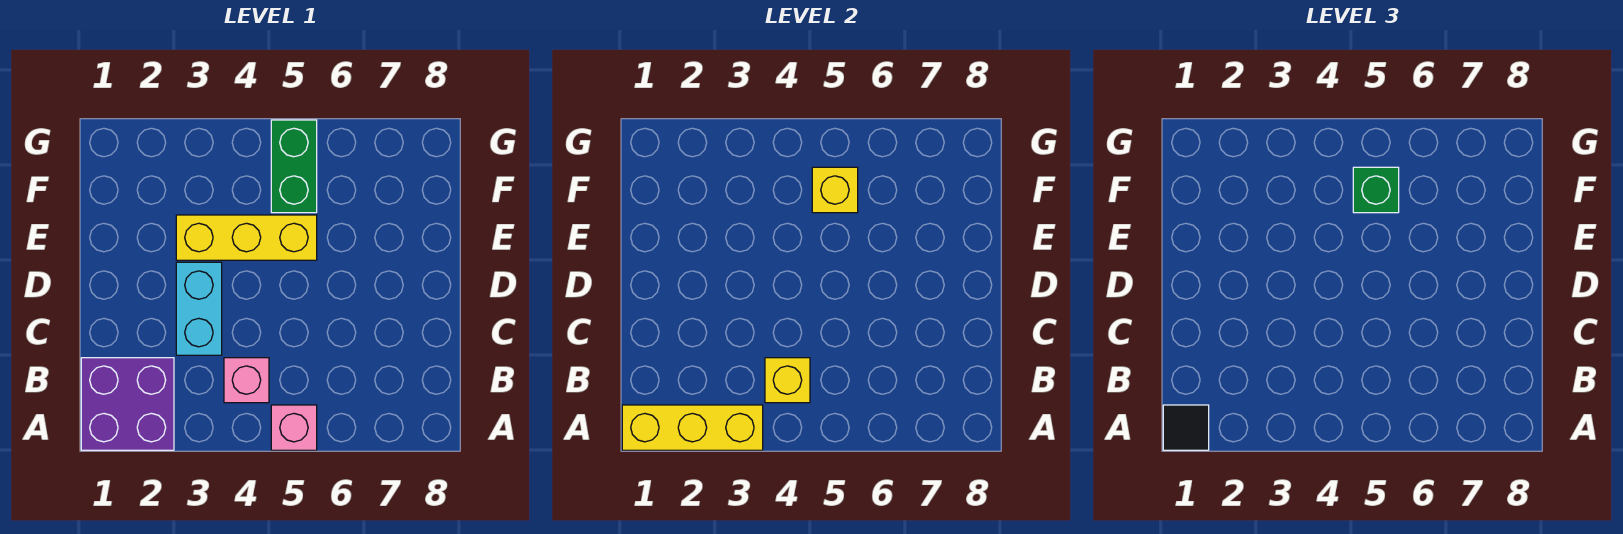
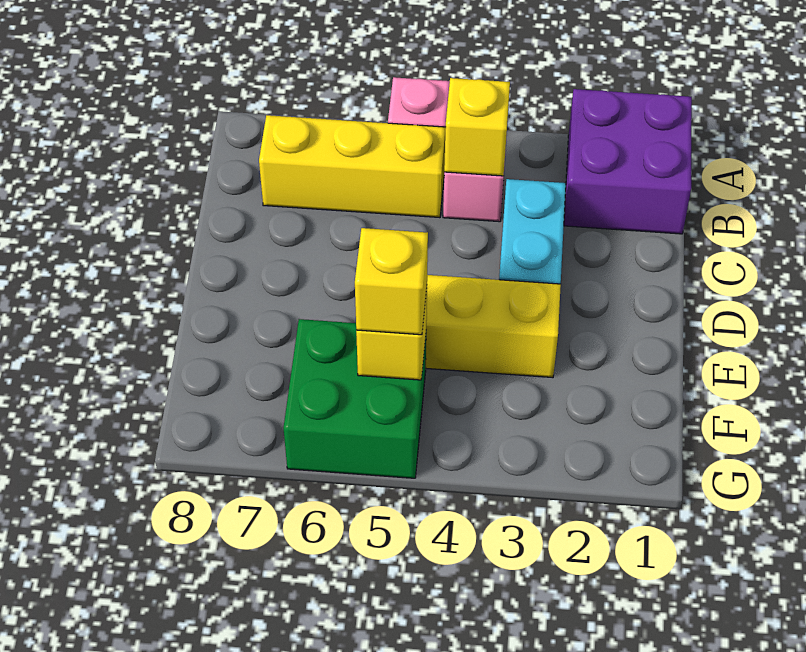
yellow 1x3 brick [622,405,763,450] -> yellow 1x3 brick moved to [259,115,446,218]
black 1x1 tile [1163,405,1209,450] -> none
green 1x2 brick [271,120,317,213] -> green 2x2 brick [283,319,426,478]
green 1x1 brick [1353,167,1399,213] -> yellow 1x1 brick [355,228,428,335]

